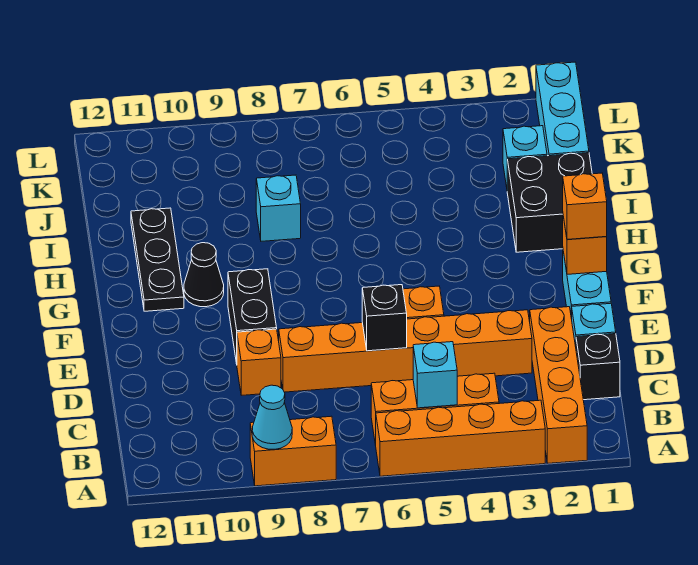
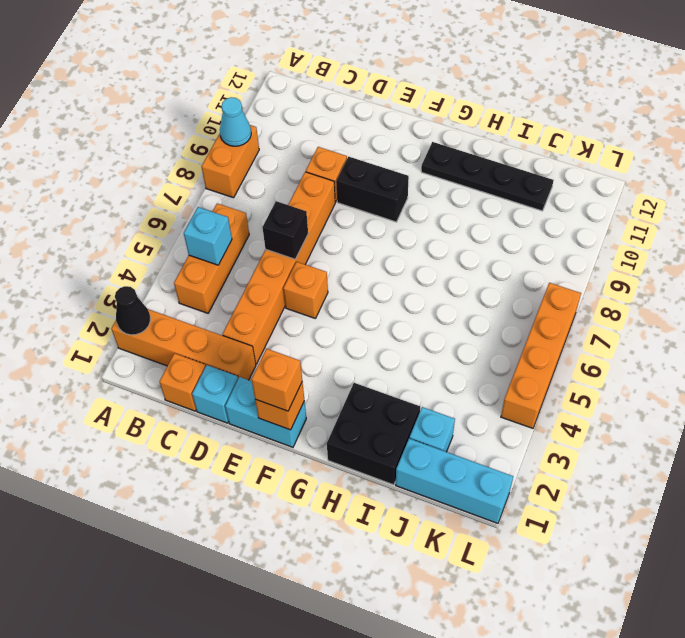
orange 1x4 brick [376,400,545,476] -> orange 1x4 brick moved to [501,283,581,428]
black 1x1 brick [576,334,620,400] -> orange 1x1 brick [159,353,206,411]
black 1x1 cone [184,243,224,307] -> black 1x1 cone moved to [115,286,150,335]
black 1x3 plate [131,208,184,311] -> black 1x4 plate [421,142,554,211]
cyan 1x1 brick [256,175,301,241] -> none

